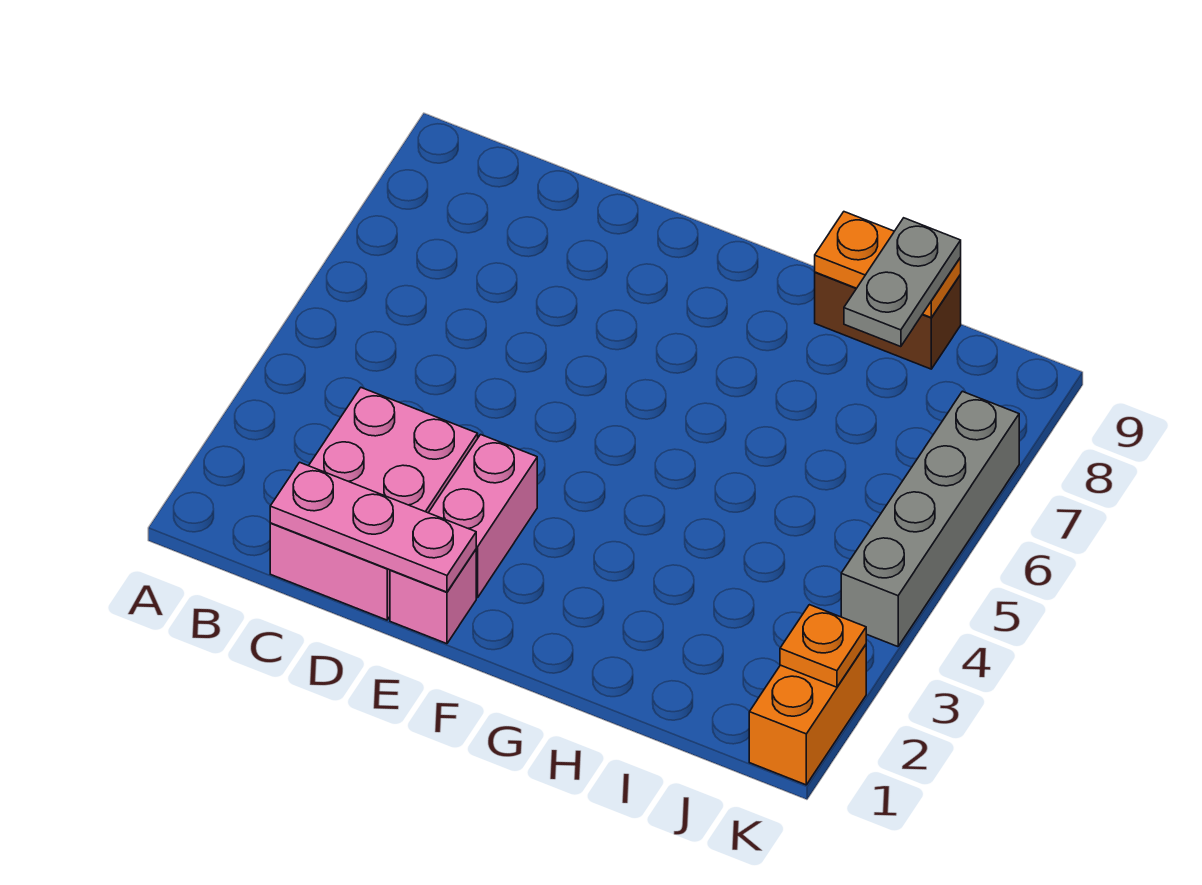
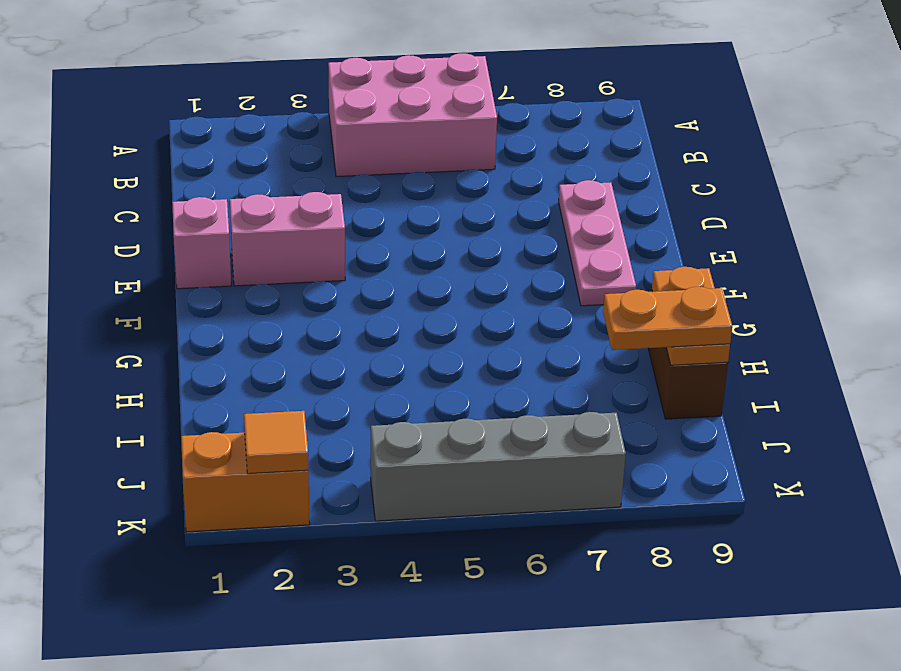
pink 2x3 brick [270,388,478,620] -> pink 2x3 brick moved to [328,53,497,177]
pink 1x3 plate [270,462,476,592] -> pink 1x3 plate moved to [559,180,636,306]
grey 1x2 plate [844,218,961,347] -> orange 1x2 plate [603,287,732,350]
orange 1x1 plate [780,605,866,687] -> orange 1x1 tile [244,411,309,474]

